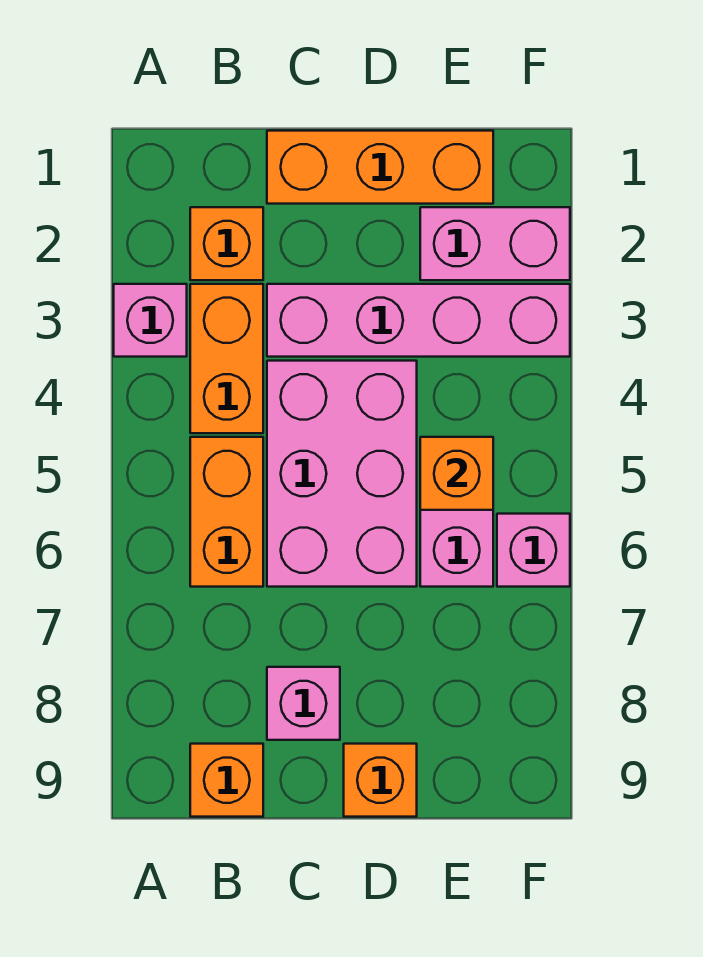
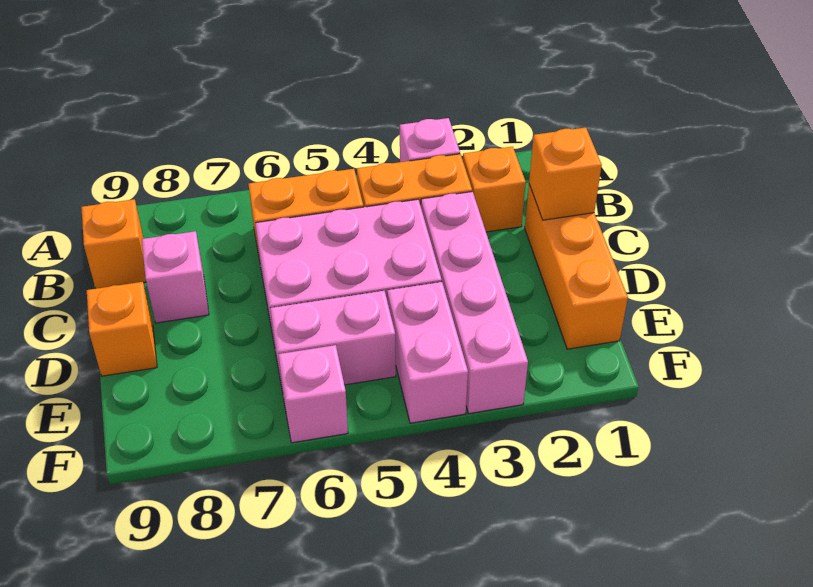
pink 1x2 brick [420,207,570,280] -> pink 1x2 brick moved to [387,282,468,423]
orange 1x1 brick [420,437,493,510] -> orange 1x1 brick moved to [529,128,602,220]

